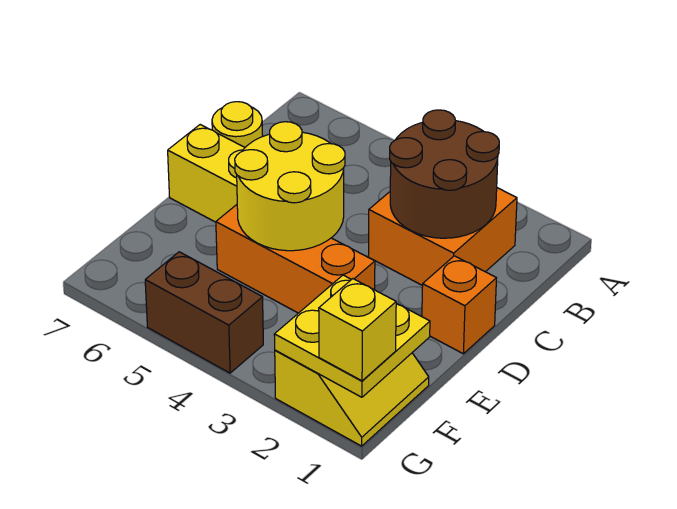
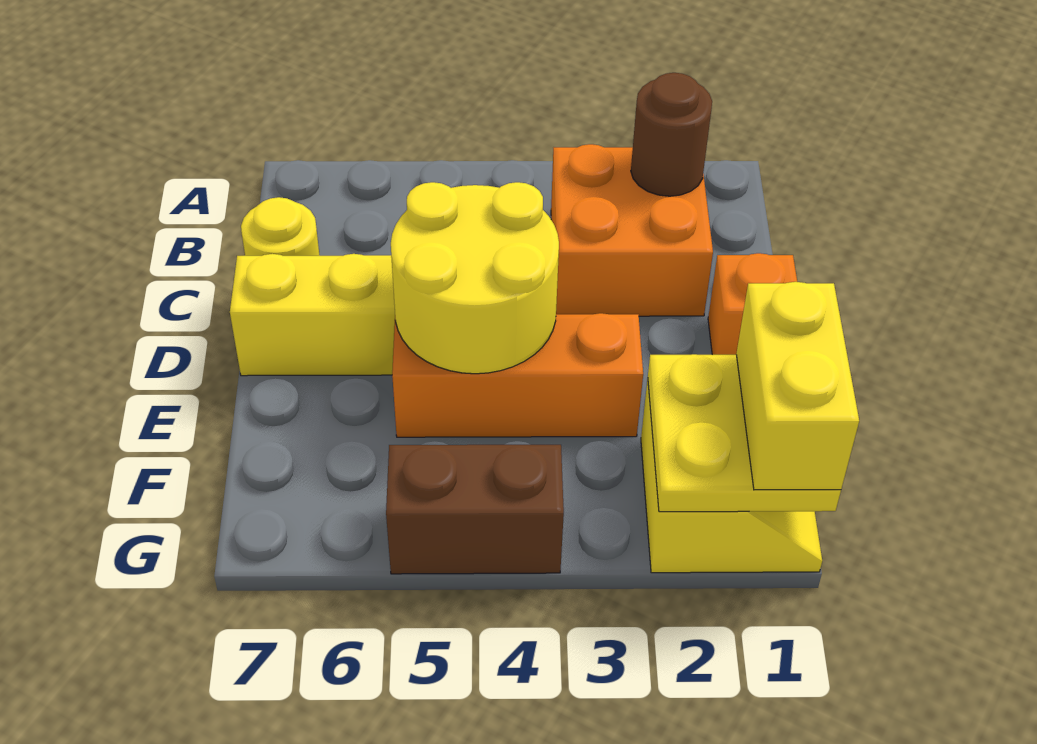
brown 2x2 round brick [390,110,499,238] -> brown 1x1 round brick [631,73,712,196]
yellow 1x1 brick [319,279,396,381] -> yellow 1x2 brick [736,282,859,490]

